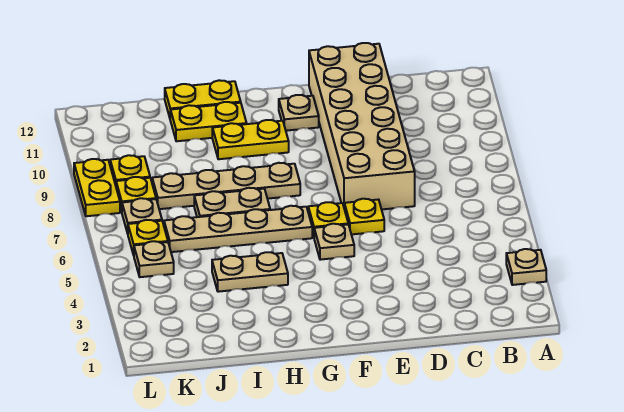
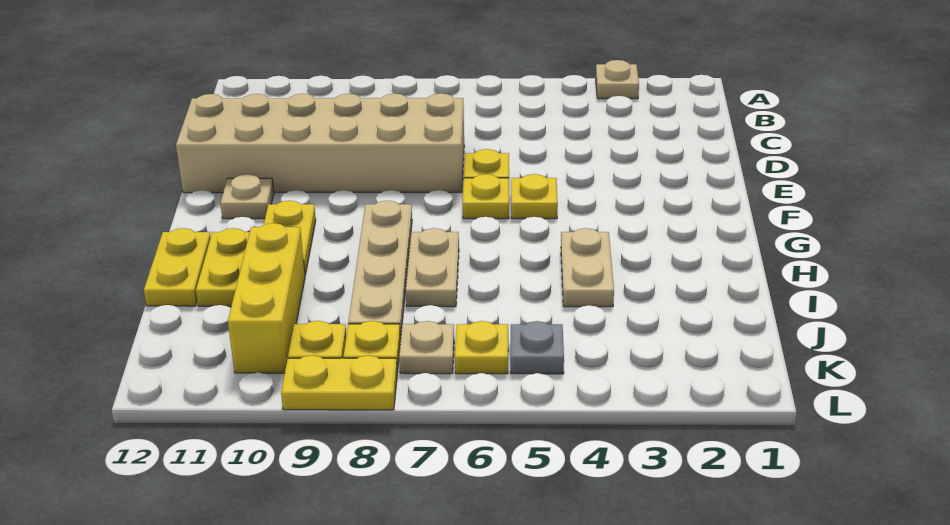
tan 1x1 plate [314,224,354,260] -> yellow 1x1 plate [511,174,558,219]
tan 1x4 plate [164,206,312,252] -> none
none -> yellow 1x3 brick [228,223,305,373]
tan 1x1 plate [134,241,174,277] -> grey 1x1 plate [511,321,564,374]

